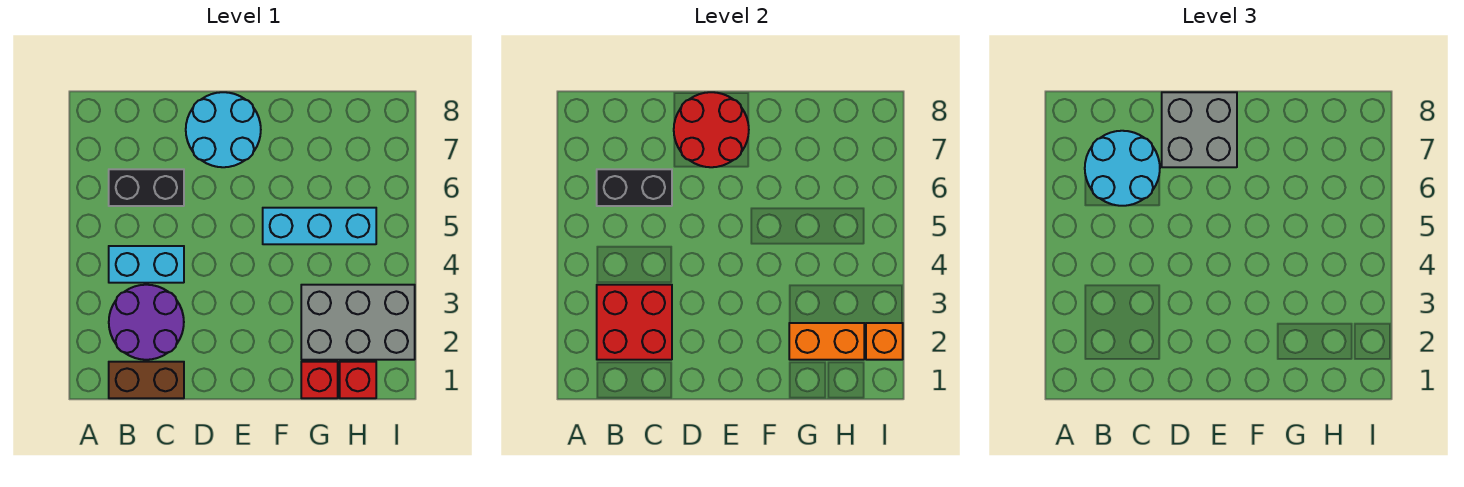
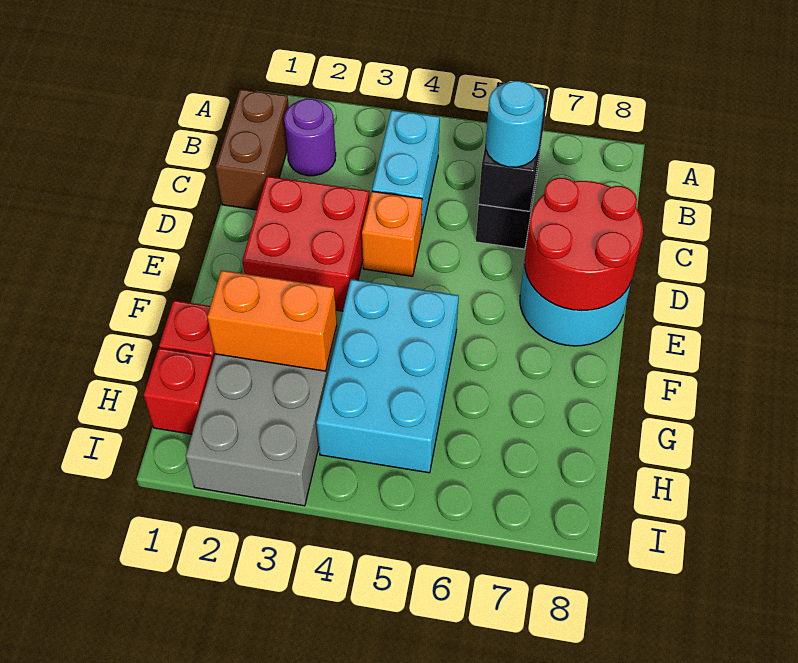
purple 2x2 round brick [109,285,184,360] -> purple 1x1 round brick [284,99,336,176]
red 2x2 brick [597,285,672,360] -> red 2x2 brick moved to [242,176,369,311]
cyan 2x2 round brick [1085,131,1160,206] -> cyan 1x1 round brick [486,81,544,167]
grey 2x2 brick [1162,92,1237,167] -> none
cyan 1x3 brick [263,208,376,244] -> cyan 2x3 brick [316,279,459,473]
orange 1x2 brick [789,323,864,360] -> orange 1x2 brick turned to [207,270,337,371]
orange 1x1 brick [866,323,903,360] -> orange 1x1 brick moved to [362,191,422,276]

